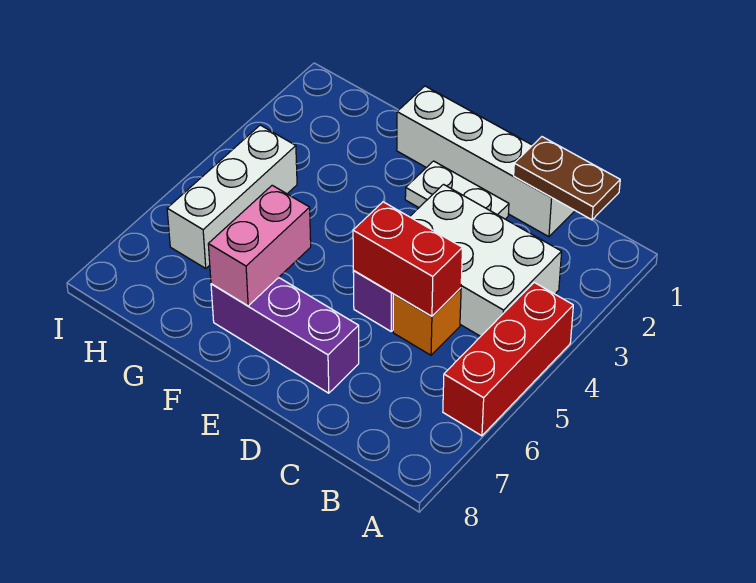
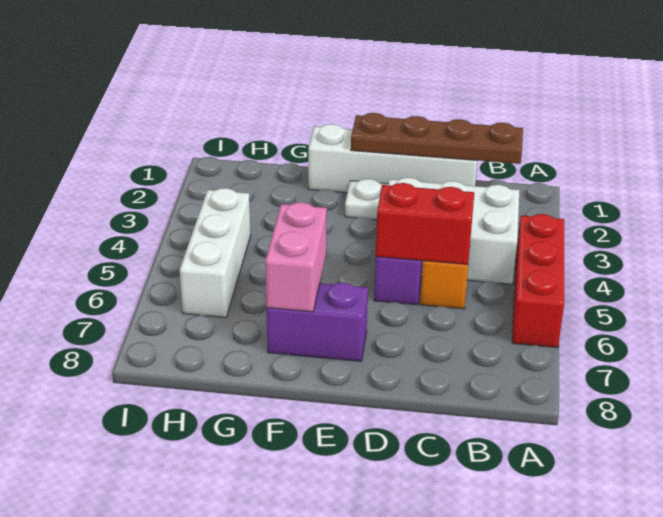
brown 1x2 plate [514,137,620,220] -> brown 1x4 plate [351,113,523,164]
purple 1x3 brick [211,278,359,393] -> purple 1x2 brick [267,283,368,361]

